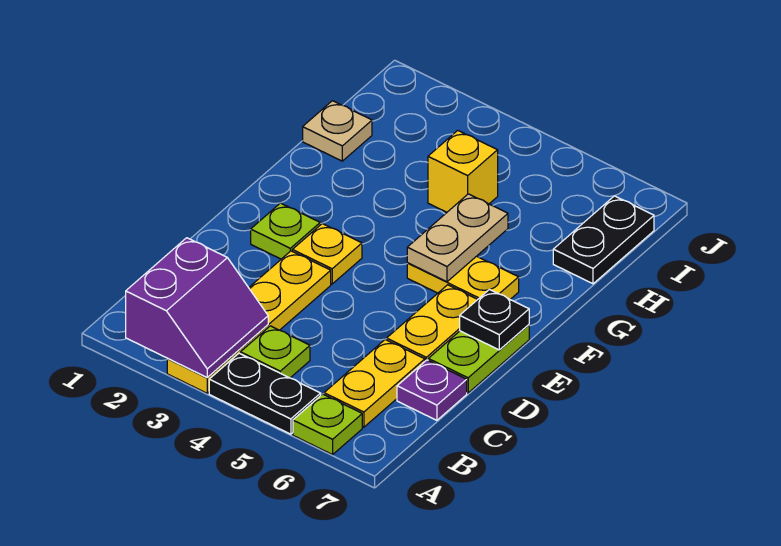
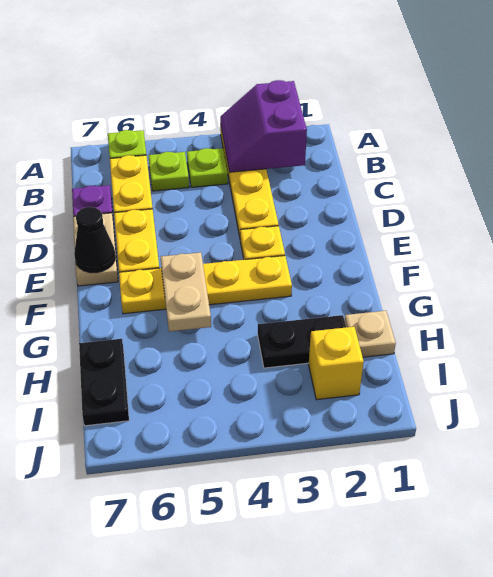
black 1x2 plate [209,353,321,434] -> black 1x2 plate moved to [258,315,346,368]
lime 1x2 plate [428,325,529,393] -> tan 1x2 plate [73,213,118,286]
lime 1x1 plate [251,203,320,259] -> lime 1x1 plate moved to [148,152,189,191]
black 1x1 plate [460,290,529,350] -> black 1x1 cone [74,207,115,273]
yellow 1x2 plate [407,256,519,299] -> yellow 1x4 plate [119,256,292,314]
yellow 1x1 brick [428,131,498,212] -> yellow 1x1 brick moved to [309,327,364,400]

